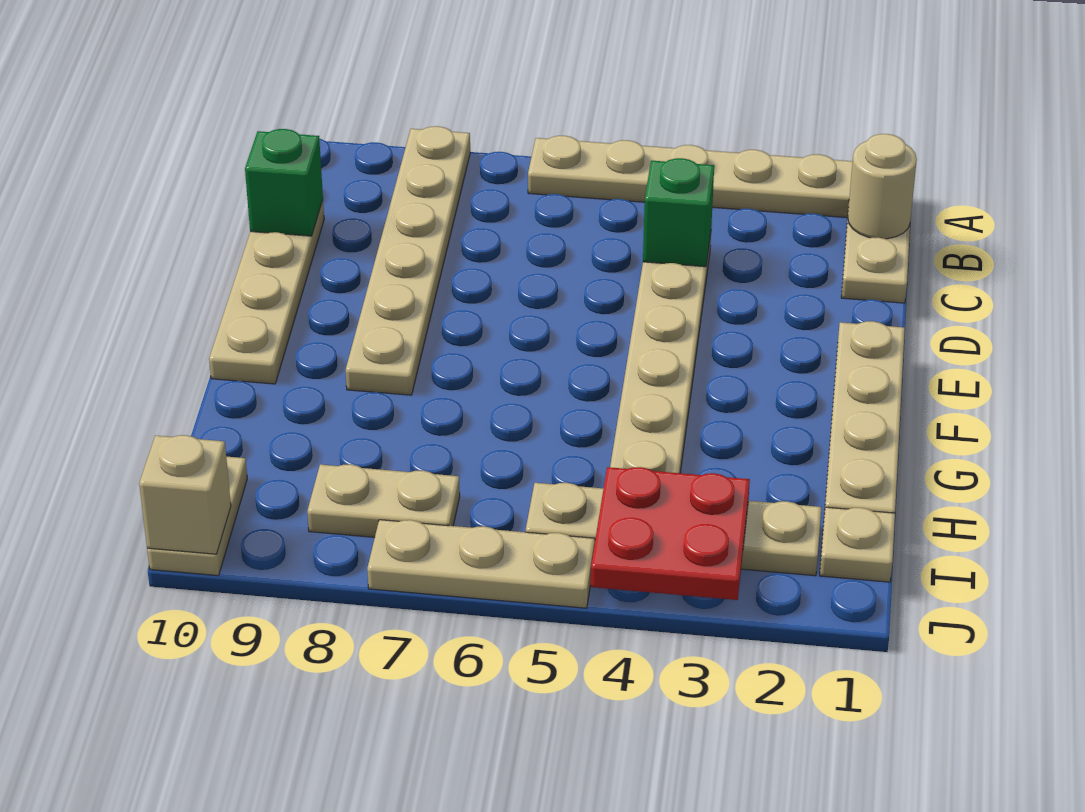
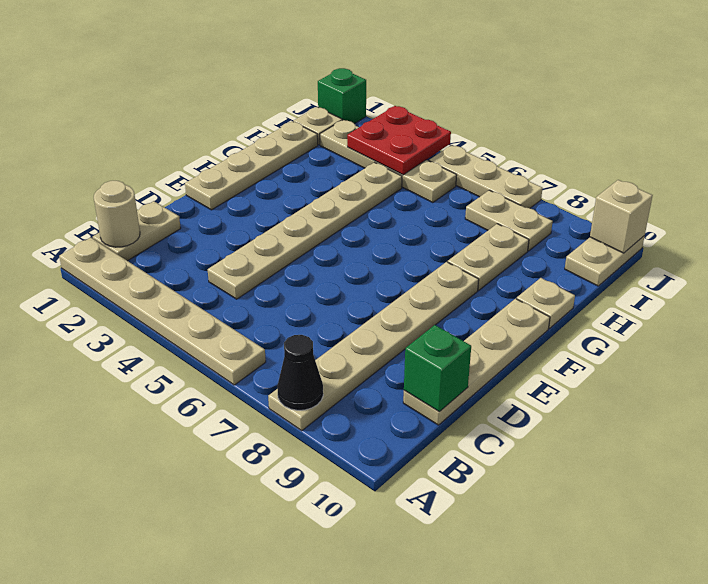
none -> black 1x1 cone [277,335,323,410]
green 1x1 brick [643,158,714,267] -> green 1x1 brick moved to [318,68,366,124]
none -> tan 1x2 plate [448,224,529,290]
none -> tan 1x1 plate [517,278,575,328]

